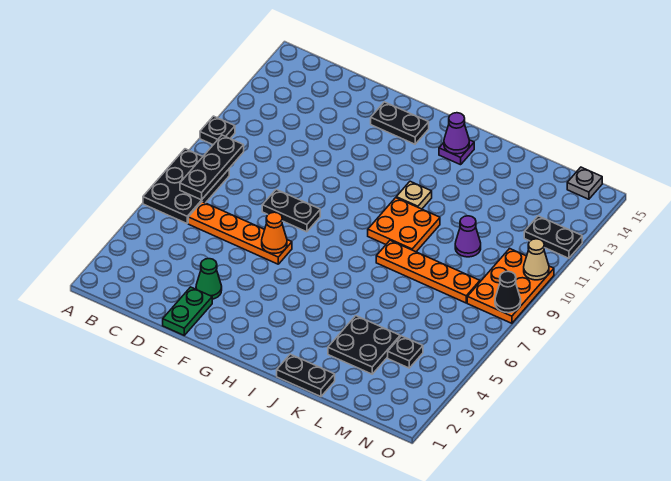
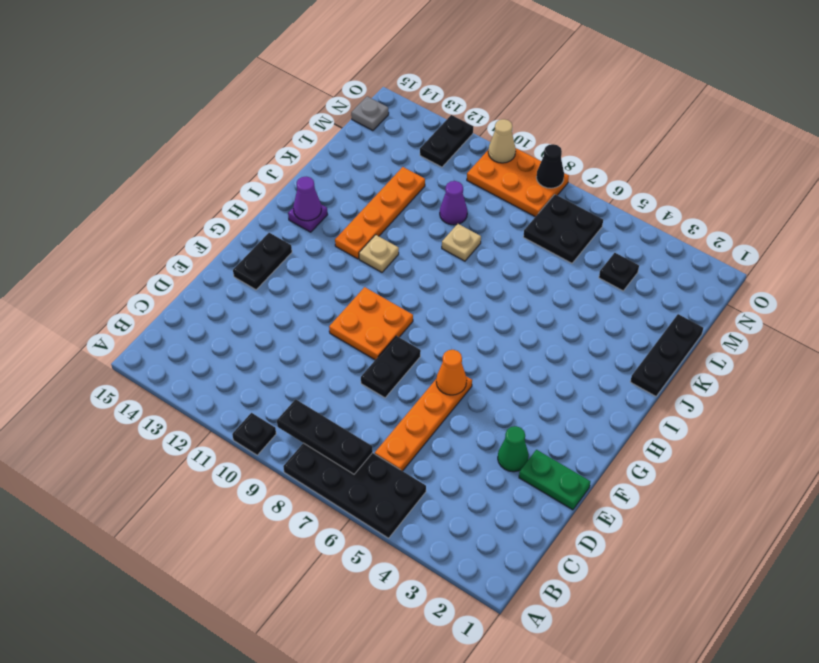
black 2x3 plate [143,149,229,223] -> black 2x4 plate [283,443,426,538]
orange 2x2 plate [368,198,440,252] -> orange 2x2 plate moved to [329,287,413,360]
black 1x2 plate [277,354,335,397] -> black 1x3 plate [630,314,703,396]
orange 1x4 plate [376,240,480,303] -> orange 1x4 plate moved to [335,167,425,259]
black 2x2 plate [328,316,400,374] -> black 2x2 plate moved to [523,195,603,263]
none -> tan 1x1 plate [442,224,481,261]

